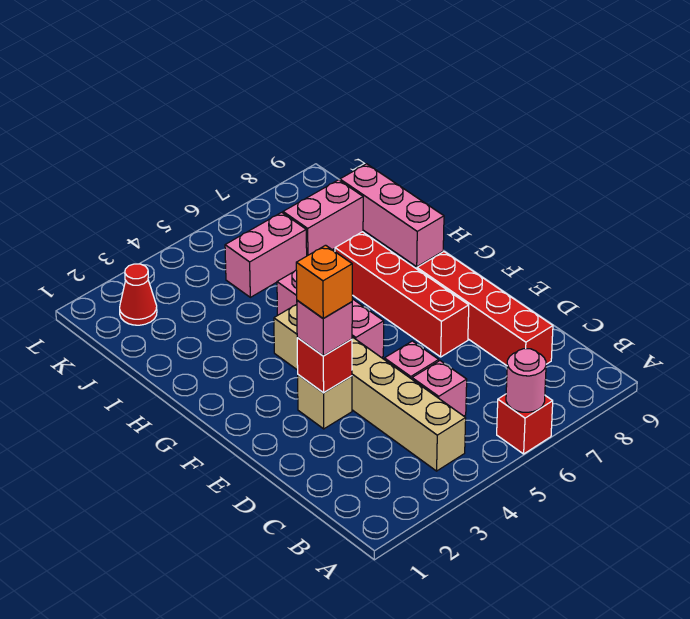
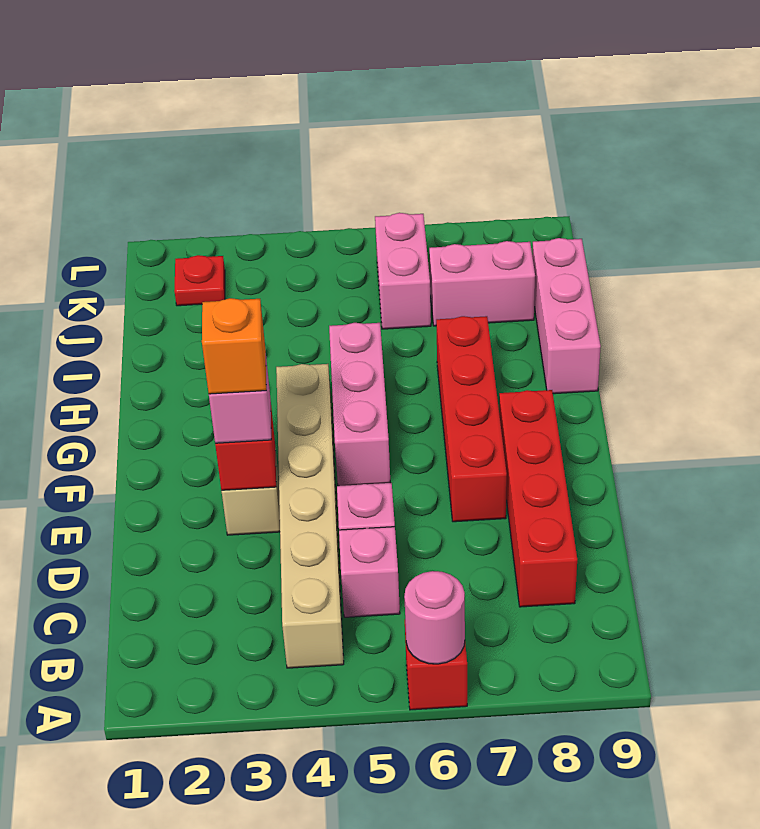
pink 1x2 brick [225,212,307,297] -> pink 1x2 brick turned to [375,213,431,329]
red 1x1 cone [120,264,157,325] -> red 1x1 plate [174,255,225,306]

